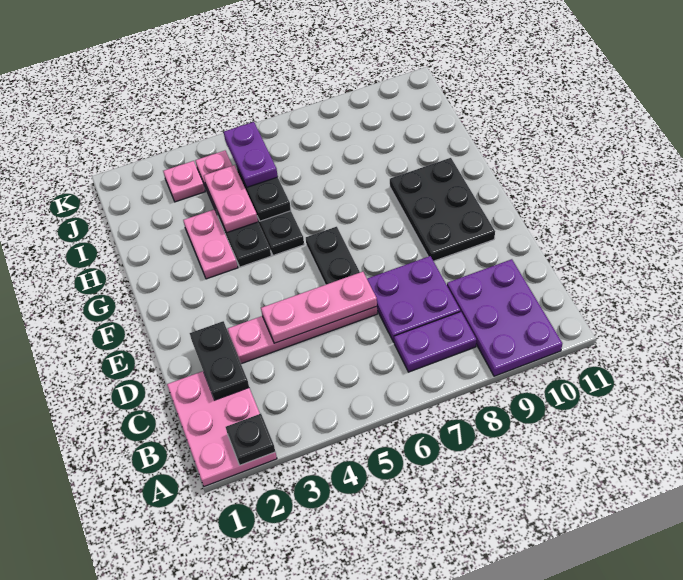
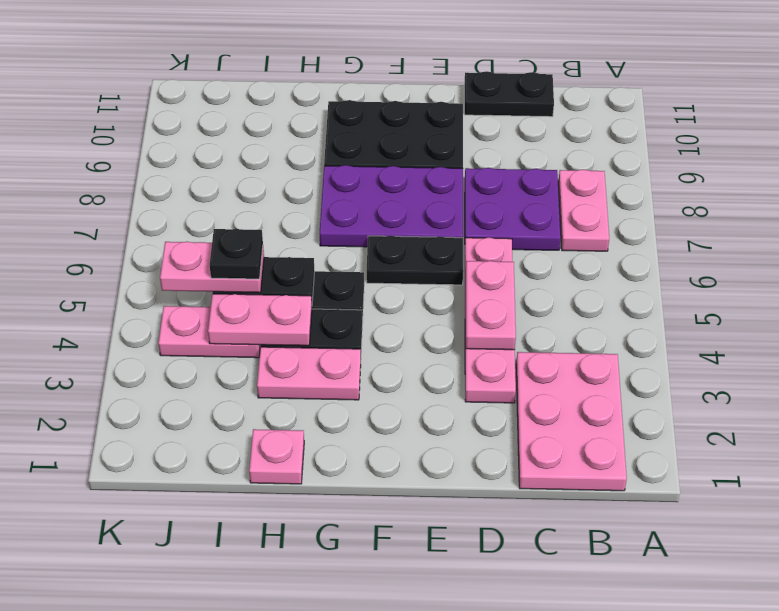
pink 2x3 plate [167,371,277,486] -> pink 2x3 plate turned to [516,352,627,491]
black 1x1 plate [226,414,275,465] -> black 1x1 plate moved to [210,229,263,279]
purple 2x3 plate [447,259,562,376] -> purple 2x3 plate moved to [320,165,463,247]
purple 1x2 plate [394,312,477,372] -> pink 1x2 plate [558,169,609,251]
black 1x2 plate [190,321,249,400] -> black 1x2 plate moved to [464,71,554,117]
pink 1x3 plate [261,272,377,343] -> pink 1x2 plate [466,261,516,350]
purple 1x2 plate [224,122,278,187] -> pink 1x2 plate [160,242,264,293]
pink 1x1 plate [163,161,205,202] -> pink 1x1 plate moved to [249,429,304,484]

